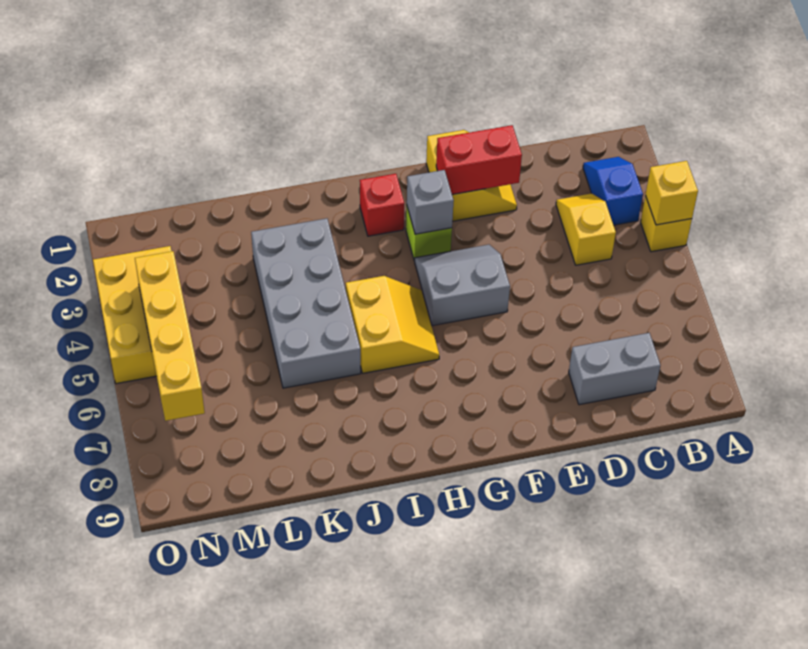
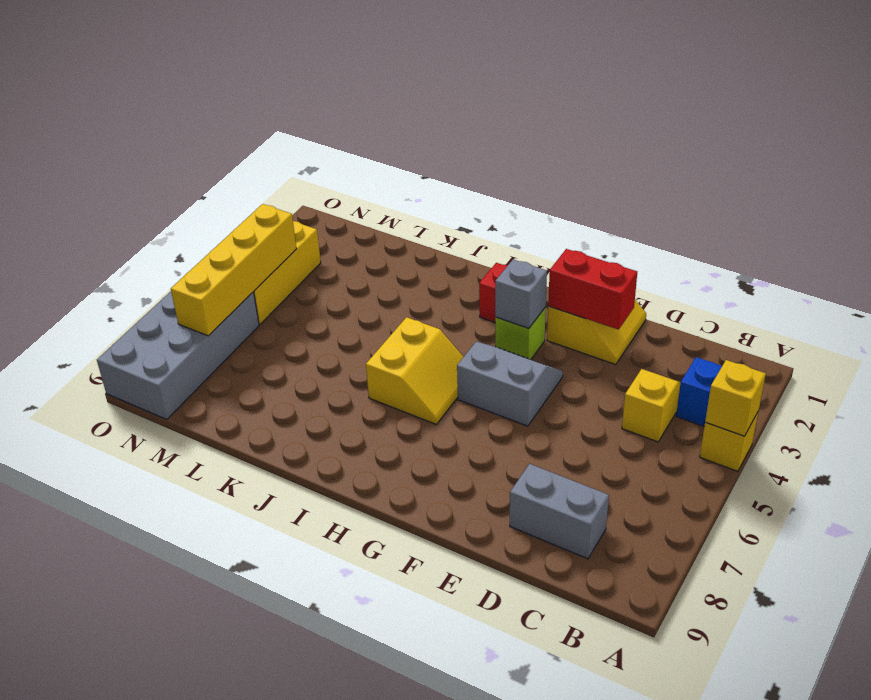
grey 2x4 brick [251,218,361,388] -> grey 2x4 brick moved to [97,291,259,419]

